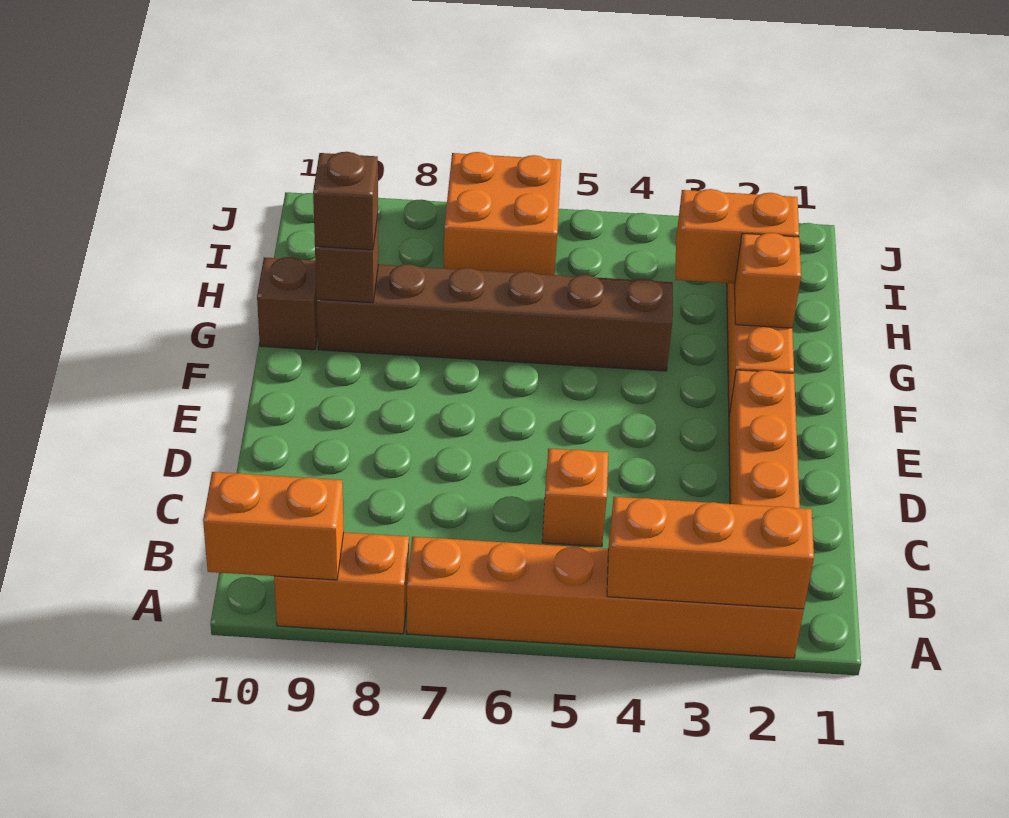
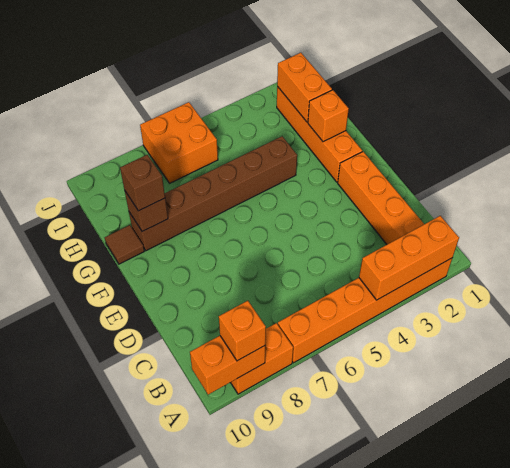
orange 1x1 brick [542,449,608,547] -> orange 1x1 brick moved to [219,301,266,361]
brown 1x1 brick [257,257,318,350] -> brown 1x1 tile [105,225,144,264]
orange 1x2 brick [676,189,799,283] -> orange 1x2 brick turned to [277,53,332,122]

